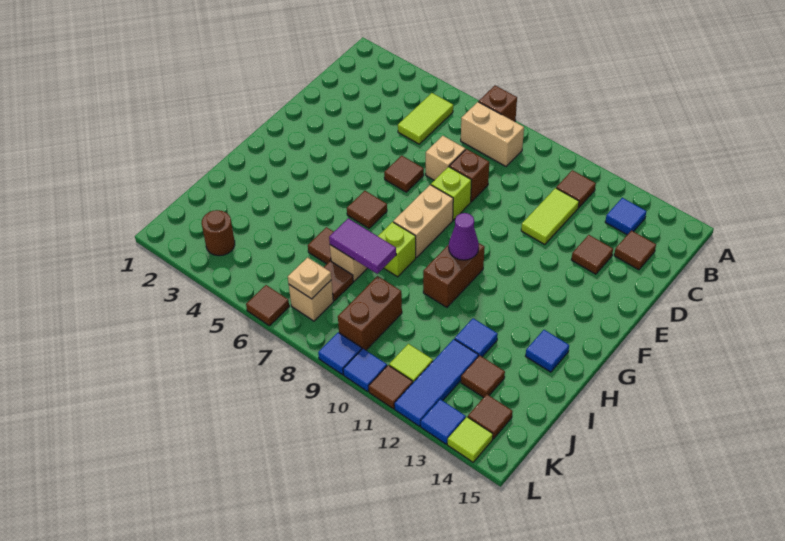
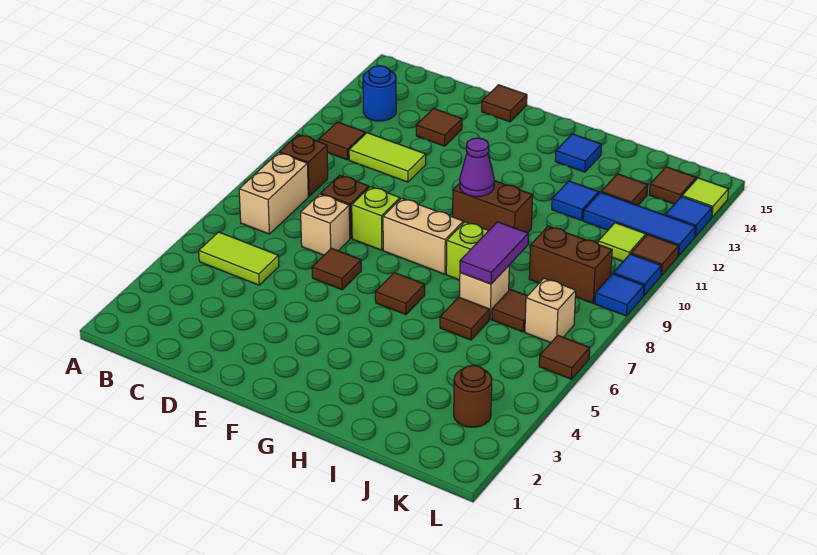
brown 1x1 brick [479,86,517,122] -> brown 1x1 brick moved to [280,135,328,196]
blue 1x1 tile [605,198,646,235] -> blue 1x1 round brick [363,66,396,121]
brown 1x1 tile [614,231,656,270] -> brown 1x1 tile moved to [482,85,527,122]
tan 1x1 plate [288,257,331,299] -> none

